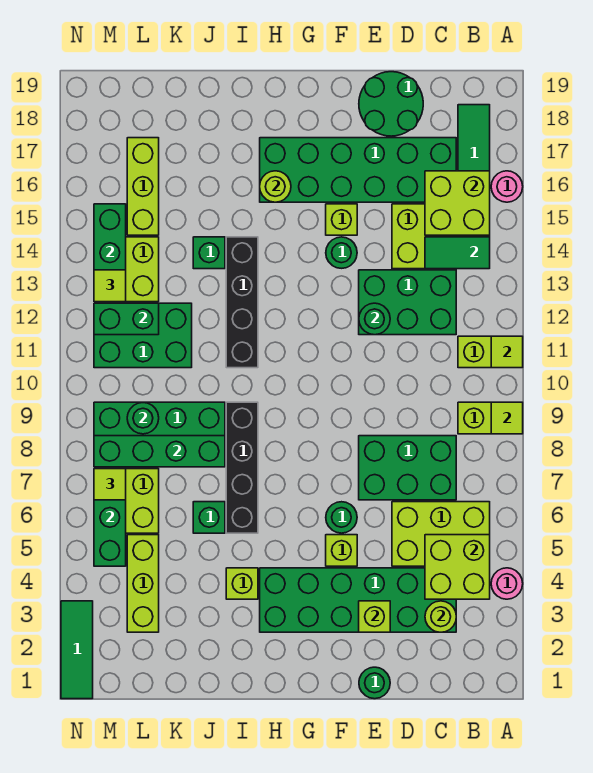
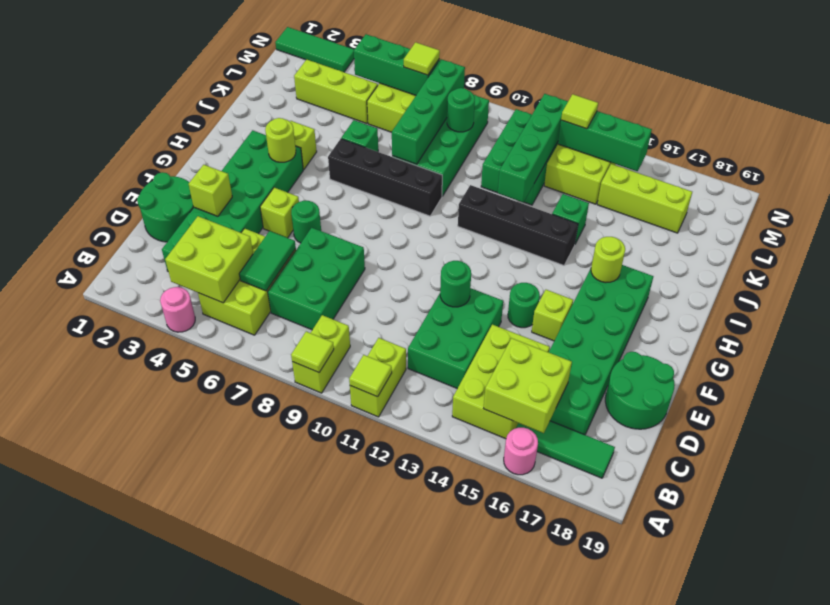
green 1x2 tile [425,237,490,269] -> green 1x2 tile moved to [239,231,296,291]
lime 1x1 round brick [425,601,456,632] -> lime 1x1 round brick moved to [265,118,296,162]
green 1x1 round brick [359,667,390,699] -> green 2x2 round brick [137,172,194,242]
green 1x2 brick [94,303,159,335] -> green 1x4 brick [498,94,568,203]

